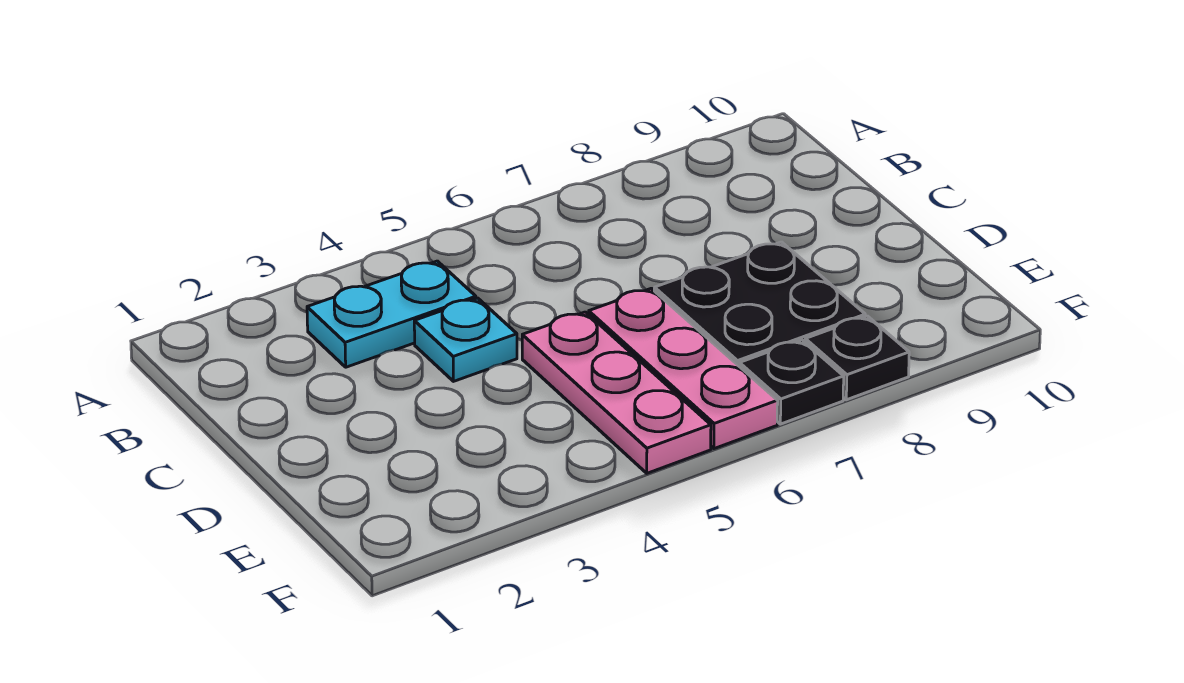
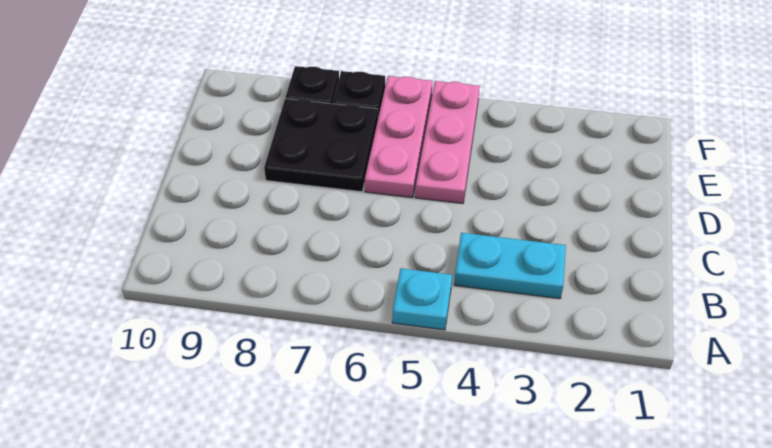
cyan 1x1 plate [414,298,517,381] -> cyan 1x1 plate moved to [392,268,452,330]

